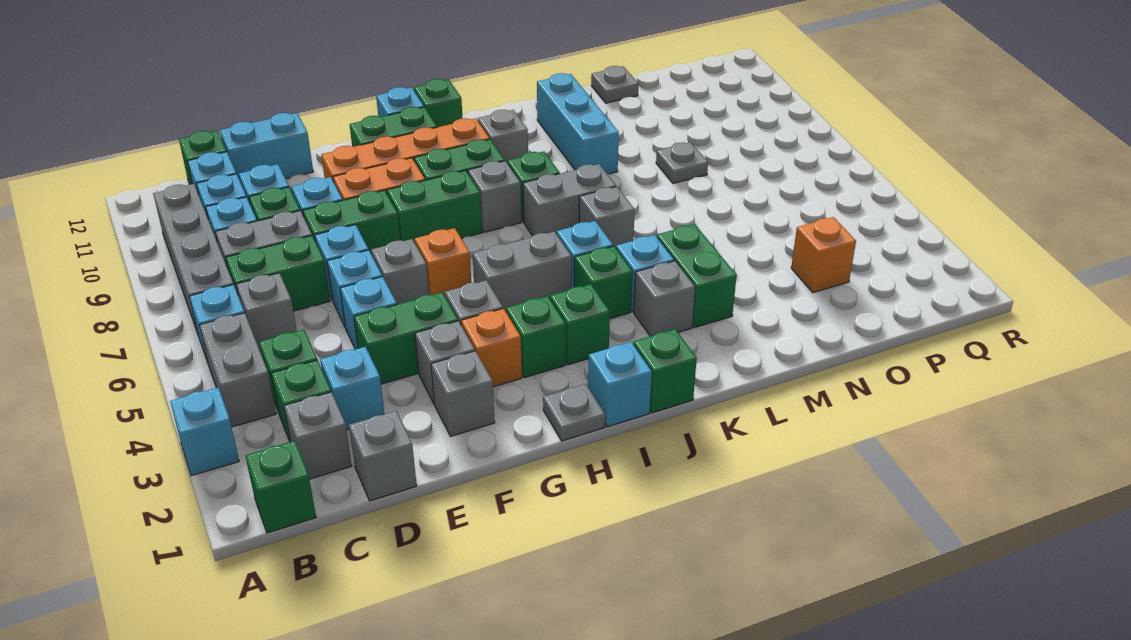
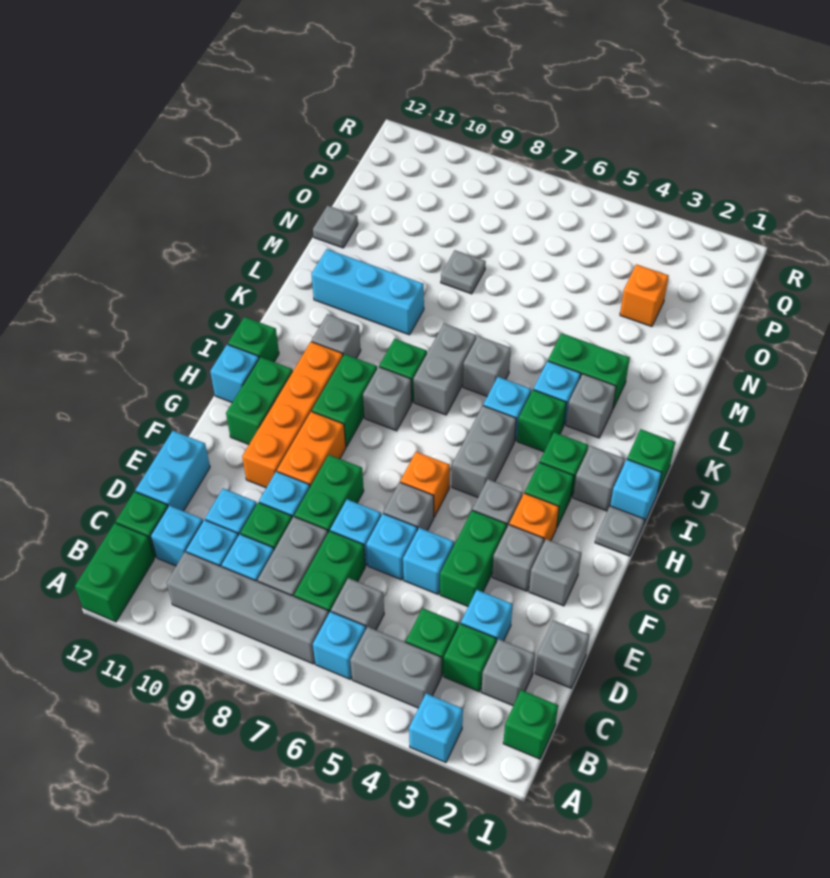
green 1x2 brick [387,170,482,242] -> green 1x2 brick moved to [75,523,154,622]
none -> grey 1x1 brick [573,446,625,511]

